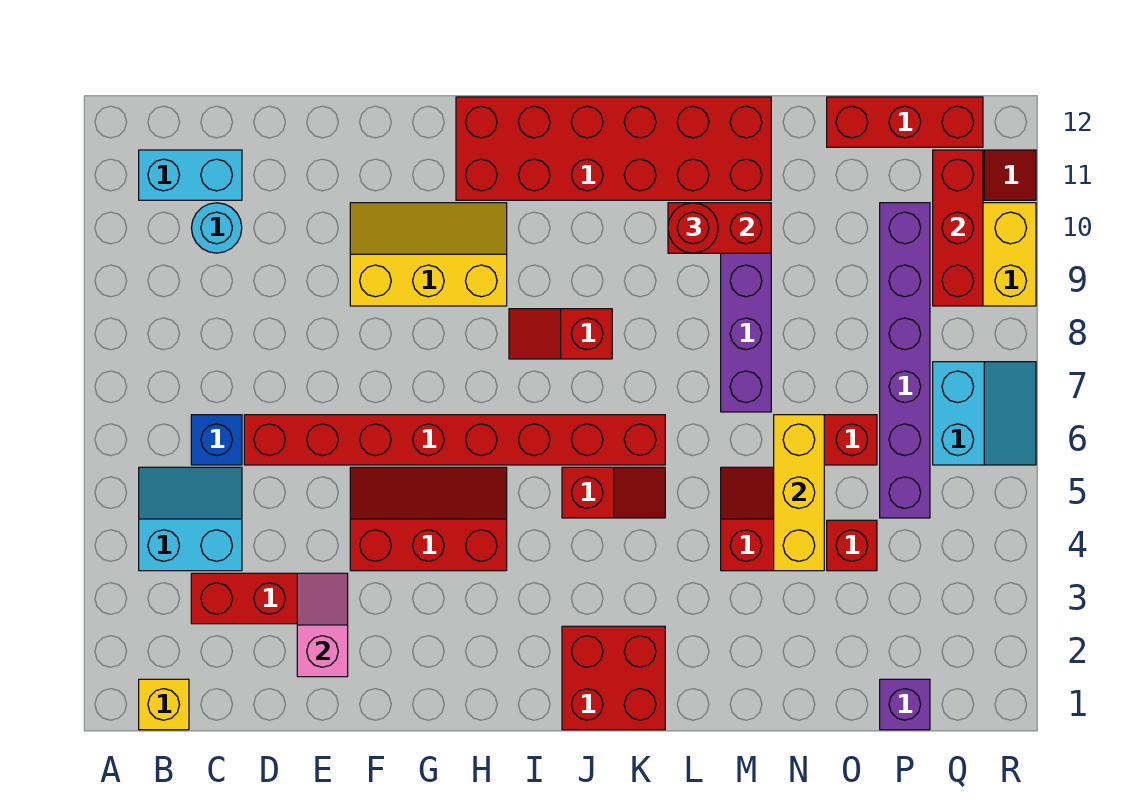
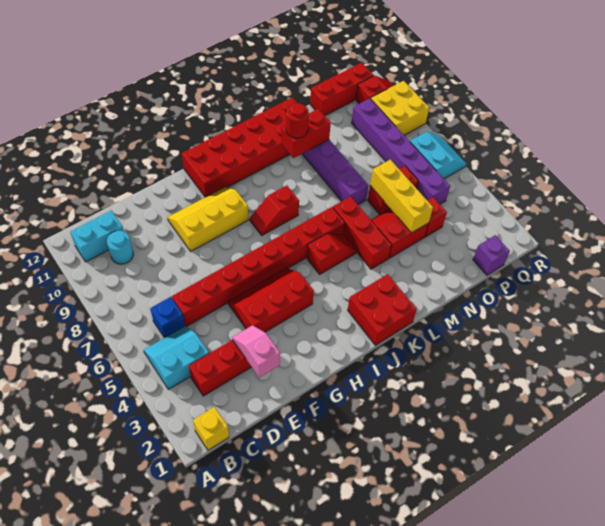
red 1x3 brick [933,150,983,306] -> red 1x3 brick moved to [333,196,392,269]

